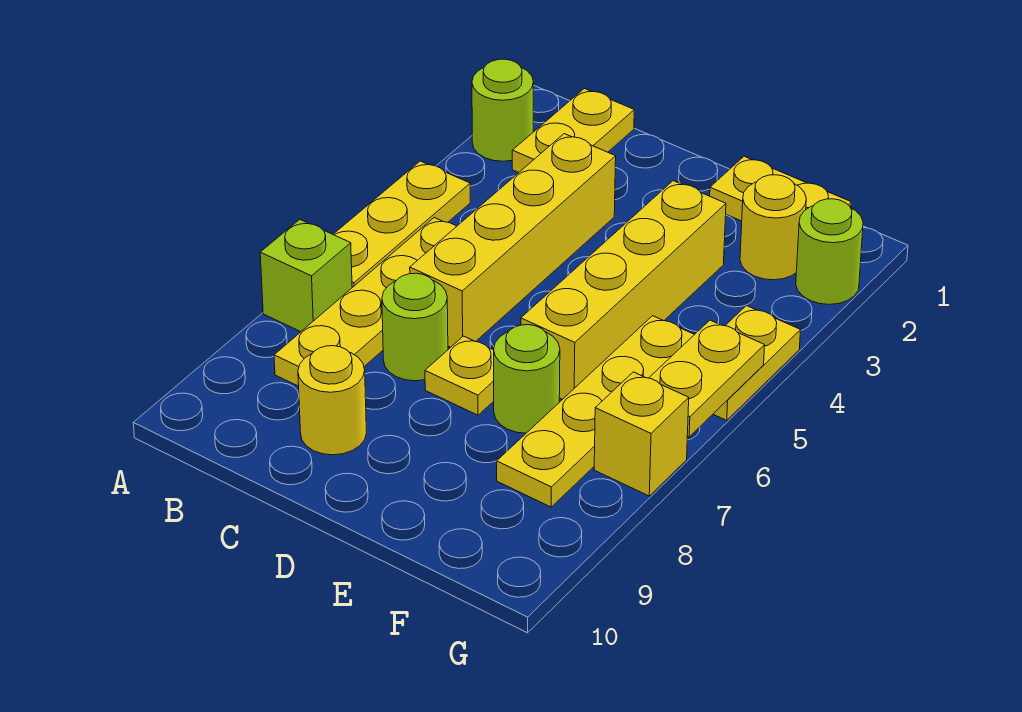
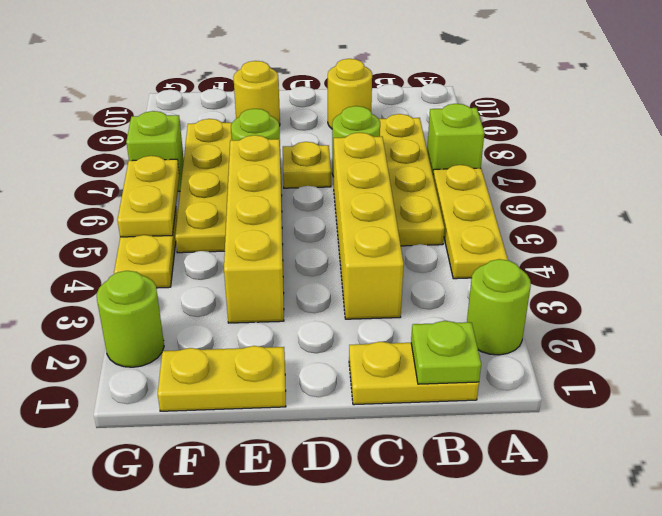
yellow 1x2 plate [512,89,634,173] -> yellow 1x2 plate turned to [349,342,479,405]
none -> lime 1x1 plate [411,321,481,384]
yellow 1x1 round brick [740,175,806,280] -> yellow 1x1 round brick moved to [233,61,280,126]
yellow 1x1 brick [594,372,689,496] -> lime 1x1 brick [126,111,184,191]

